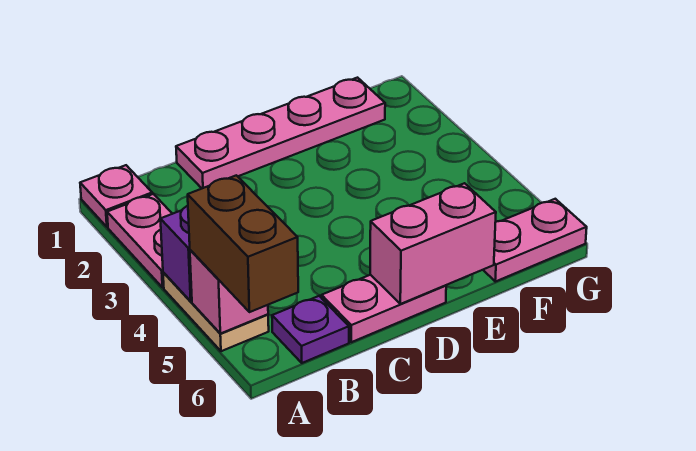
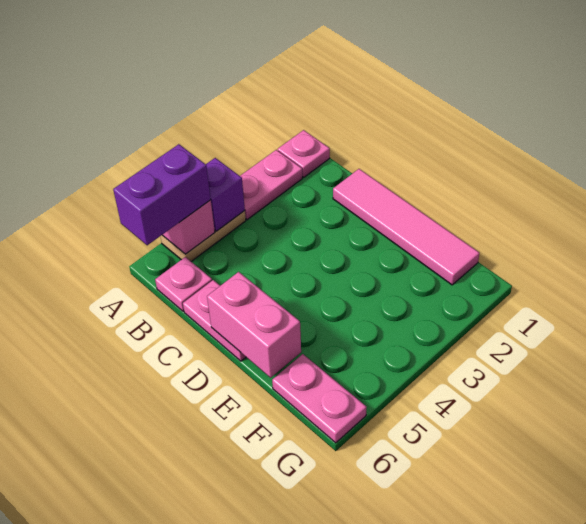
brown 1x2 brick [188,175,298,312] -> purple 1x2 brick [113,144,211,245]
purple 1x1 plate [272,296,349,363] -> pink 1x1 plate [155,257,212,311]
pink 1x4 plate [176,78,385,188] -> pink 1x4 tile [333,169,479,285]

